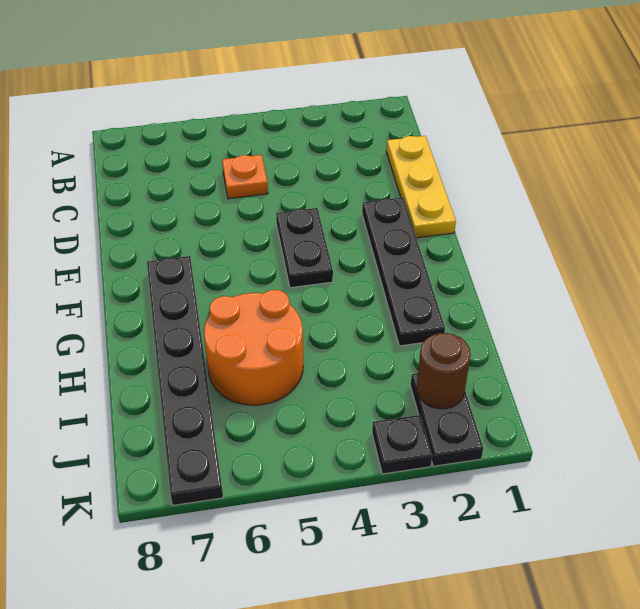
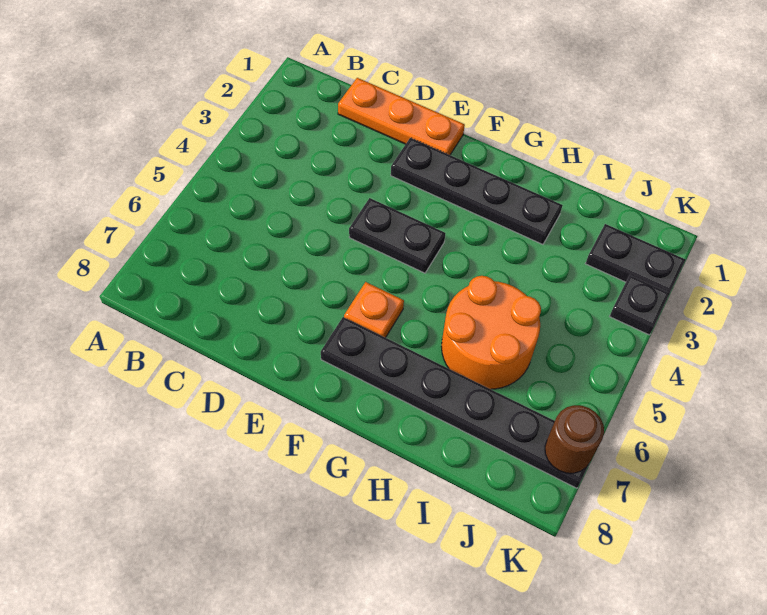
yellow 1x3 plate [386,136,456,238] -> orange 1x3 plate [338,78,465,155]
orange 1x1 plate [222,155,268,199] -> orange 1x1 plate moved to [344,282,404,338]
brown 1x1 round brick [417,333,471,409] -> brown 1x1 round brick moved to [545,405,604,473]

